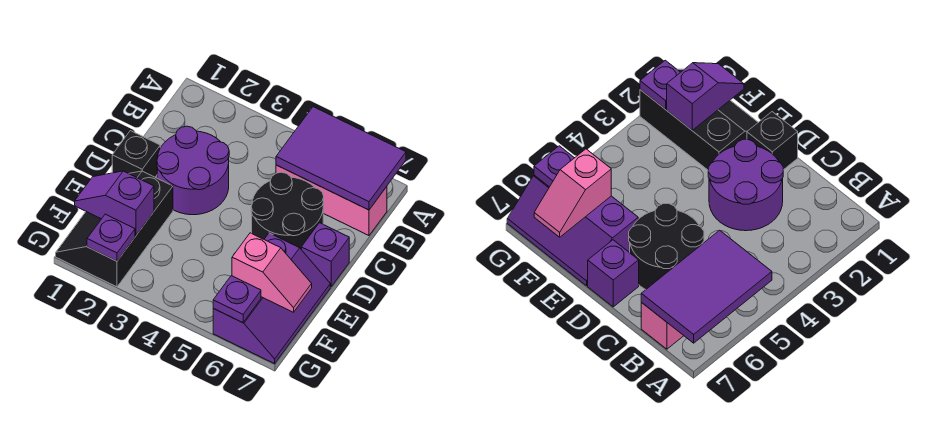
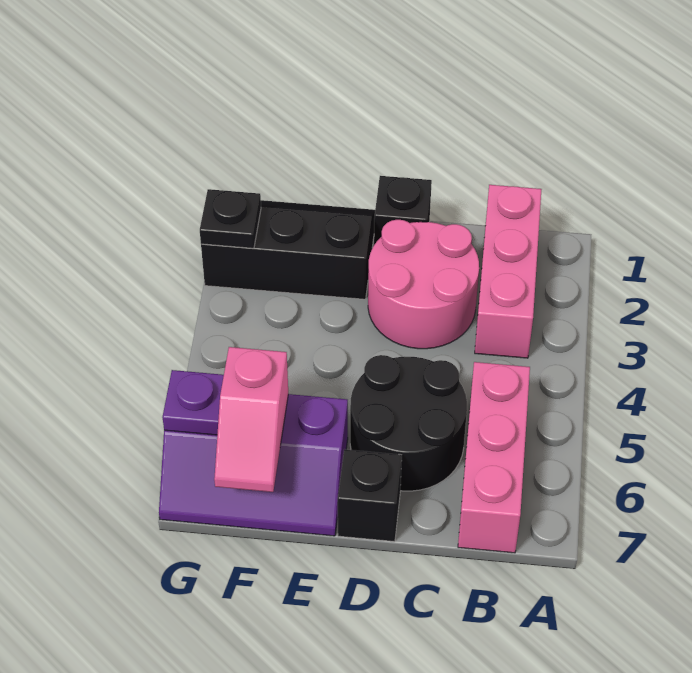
purple 2x3 tile [276,107,406,210] -> none
none -> pink 1x3 brick [475,185,542,358]
purple 2x2 round brick [157,126,229,215] -> pink 2x2 round brick [368,220,479,349]
purple 1x1 brick [301,223,349,287] -> black 1x1 brick [338,449,402,542]
purple 1x2 slope [75,171,154,236] -> none
purple 1x1 plate [87,214,135,261] -> black 1x1 plate [200,189,261,248]

